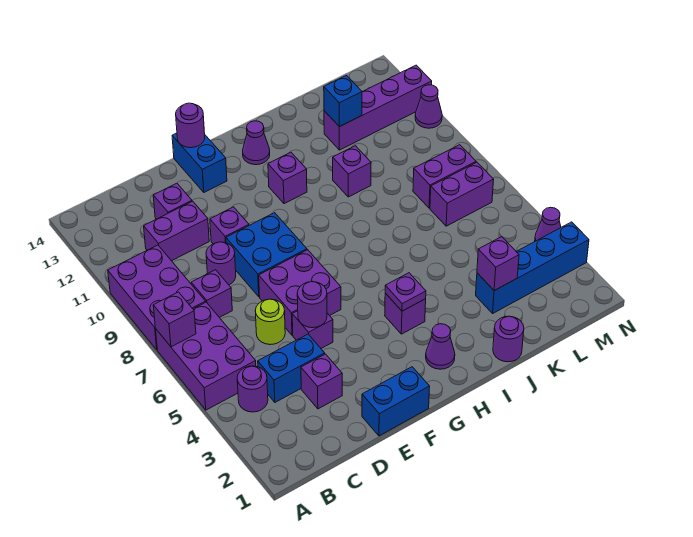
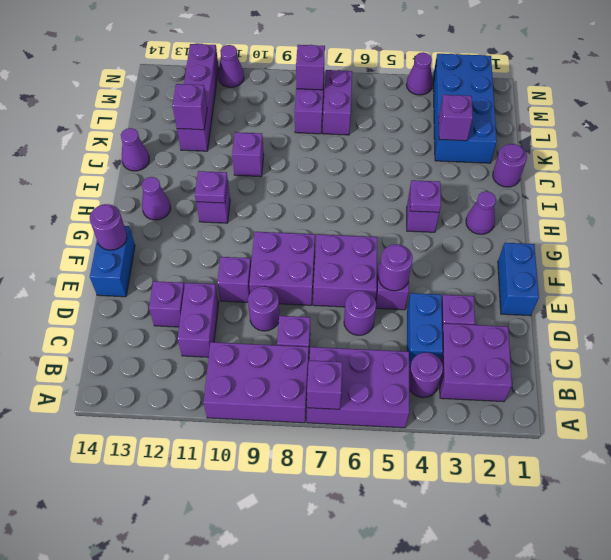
none -> purple 2x2 brick [440,323,512,402]
lime 1x1 round brick [255,299,285,345] -> purple 1x1 round brick [344,291,376,335]
blue 2x2 brick [226,213,307,297] -> purple 2x2 brick [249,232,315,305]
blue 1x2 brick [172,133,227,192] -> blue 1x2 brick turned to [90,226,135,297]
none -> purple 1x1 plate [195,171,228,203]
none -> purple 1x1 cone [121,128,149,171]
blue 1x4 brick [476,222,589,313] -> blue 2x4 brick [433,54,497,163]
blue 1x1 brick [324,76,362,127] -> purple 1x1 brick [173,84,207,130]
none -> purple 1x1 brick [296,45,325,90]

